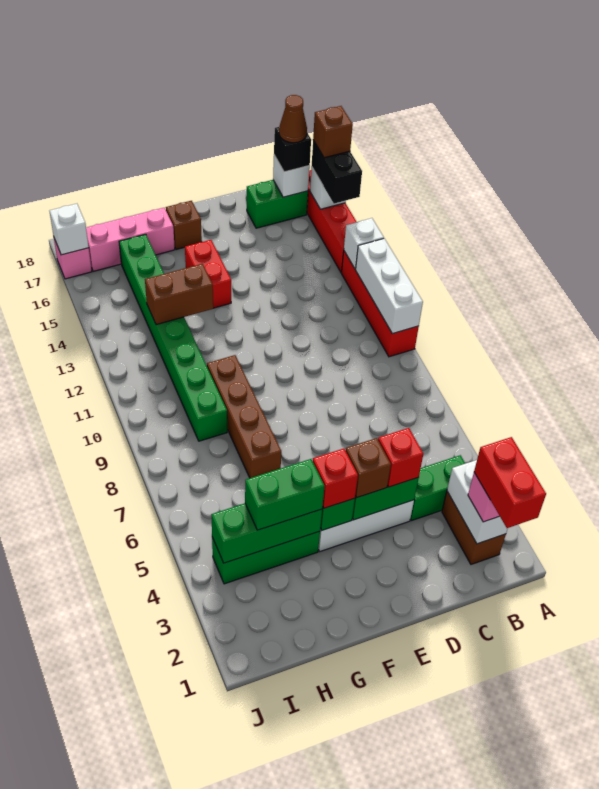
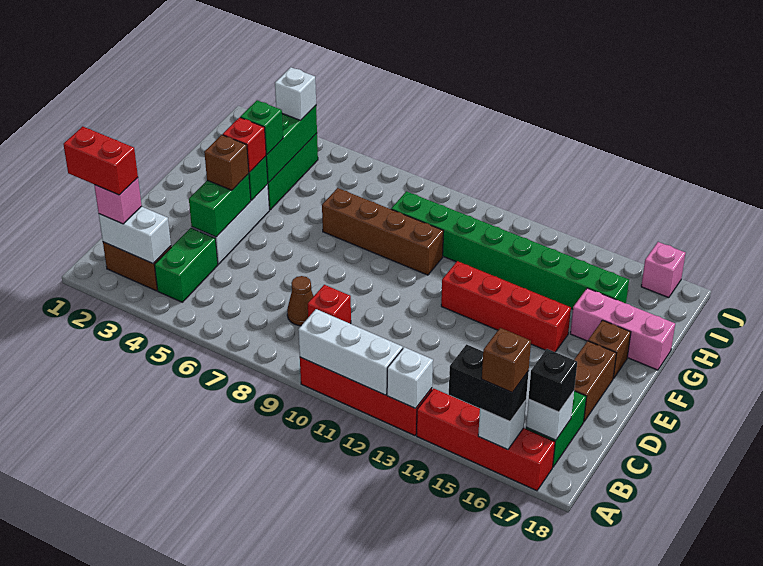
brown 1x1 cone [279,95,307,143] -> brown 1x1 cone moved to [287,276,313,326]
red 1x1 brick [378,428,423,487] -> red 1x1 brick moved to [308,285,351,324]
red 1x2 brick [185,240,231,308] -> red 1x4 brick [441,261,571,352]
green 1x2 brick [245,459,324,530] -> green 1x1 brick [240,100,283,155]
brown 1x2 brick [145,264,213,325] -> brown 1x2 brick moved to [574,341,616,421]
pink 1x3 brick [86,208,175,271] -> pink 1x3 brick turned to [570,288,675,370]
white 1x1 brick [50,204,89,255] -> white 1x1 brick moved to [275,67,316,120]

